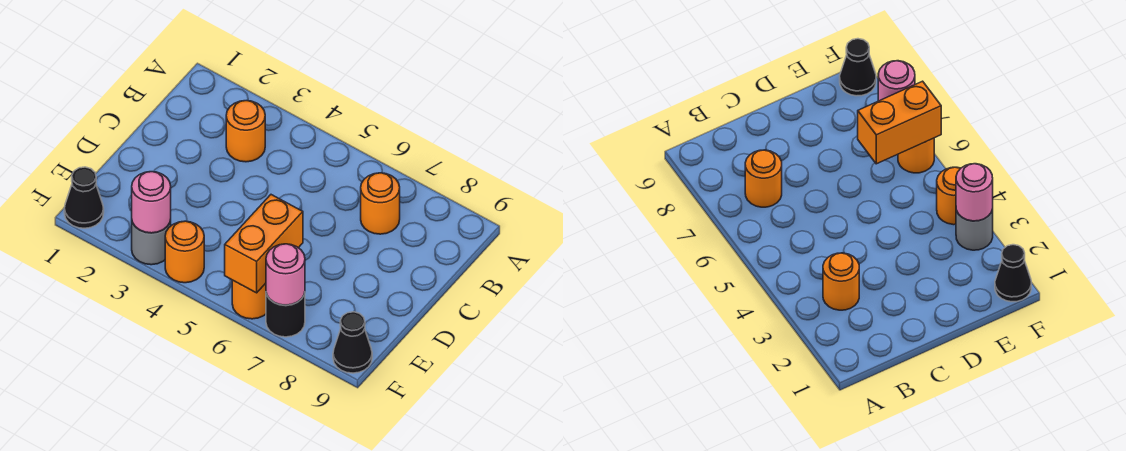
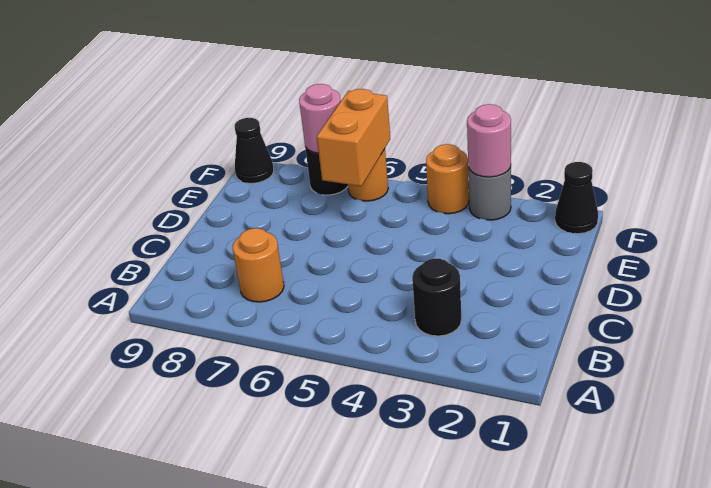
orange 1x1 round brick [226,101,265,162] -> black 1x1 round brick [412,259,462,336]

